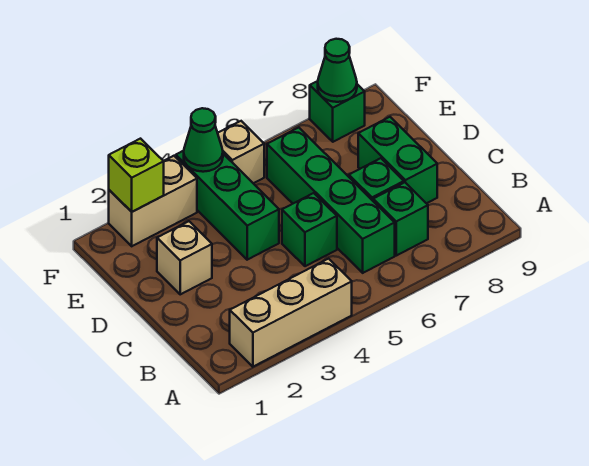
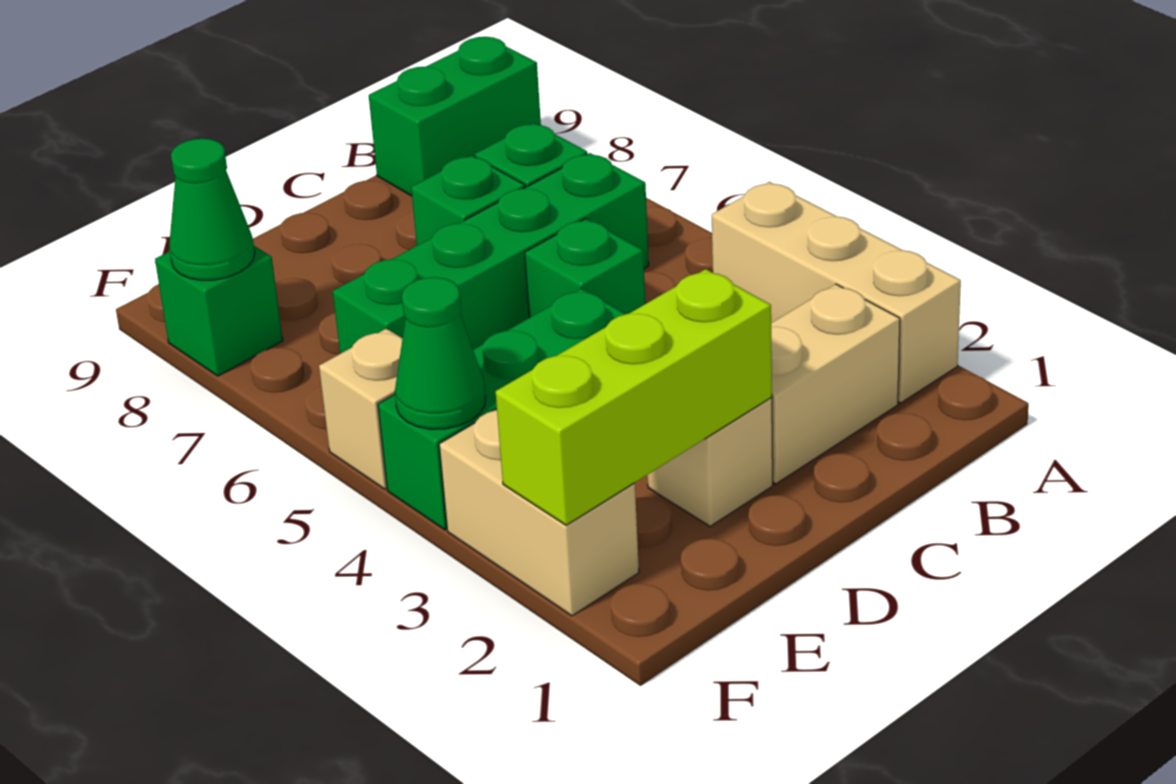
none -> tan 1x2 brick [771,284,900,484]
green 1x2 brick [358,117,437,203] -> green 1x2 brick moved to [369,37,541,196]
lime 1x1 brick [109,139,164,212] -> lime 1x3 brick [496,269,772,525]

